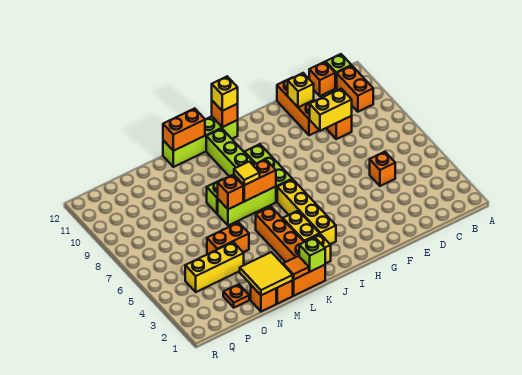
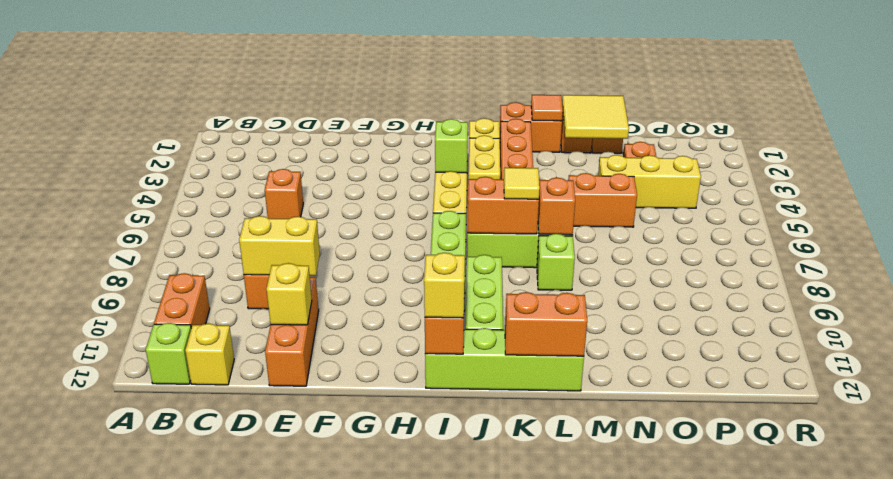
orange 1x1 brick [309,62,335,96] -> yellow 1x1 brick [185,324,234,385]
lime 1x1 brick [299,237,325,272] -> lime 1x1 brick moved to [435,119,468,173]

